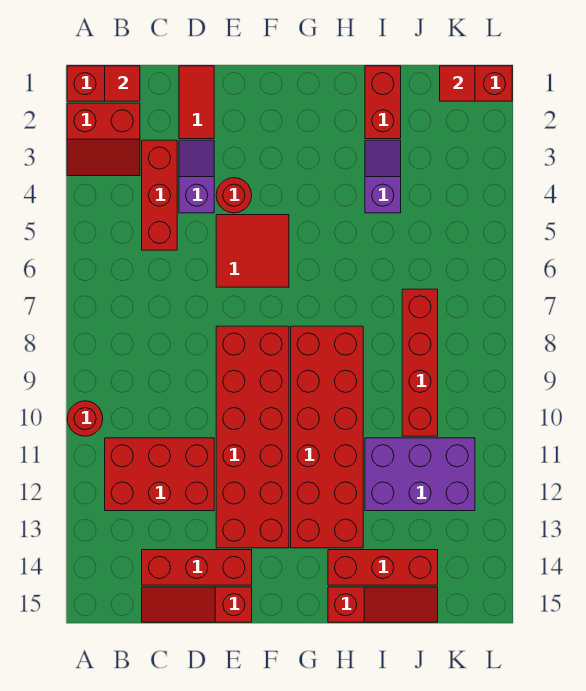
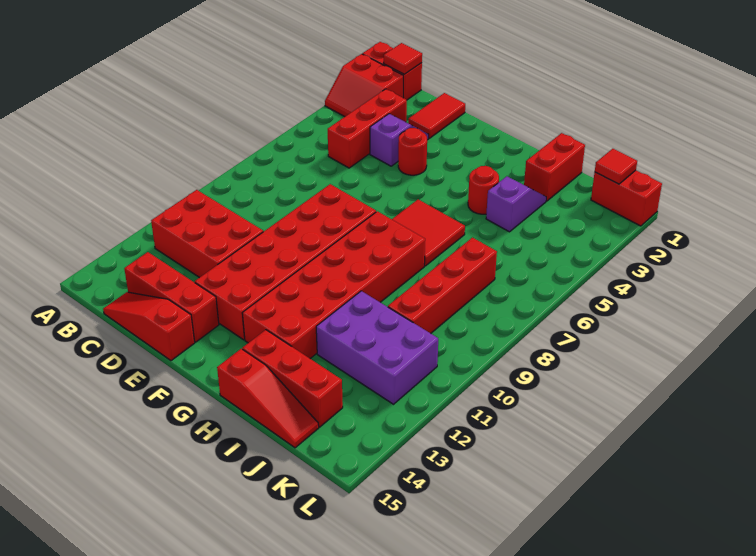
red 1x1 round brick [67,401,103,436] -> red 1x1 round brick moved to [468,166,499,214]
red 2x2 tile [216,215,289,287] -> red 2x2 tile moved to [392,199,465,266]

